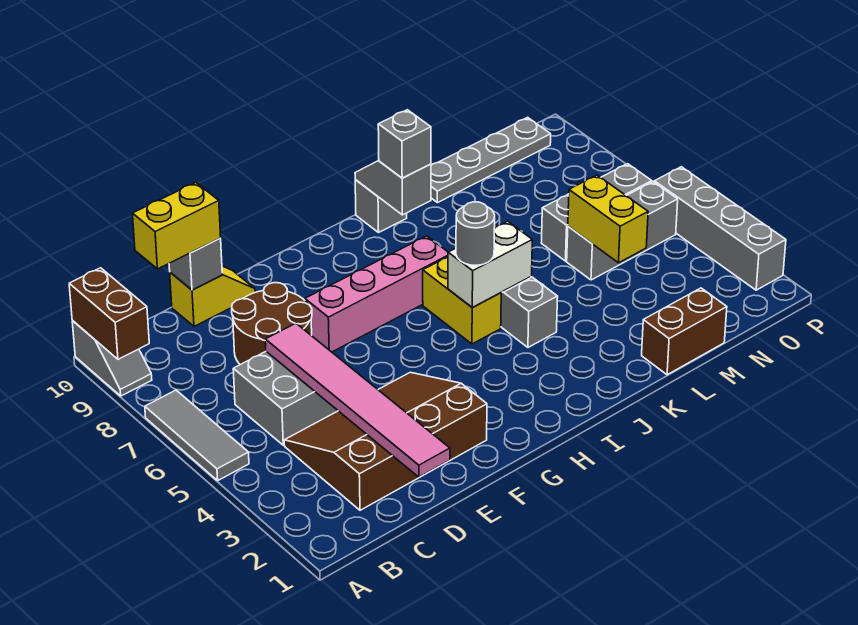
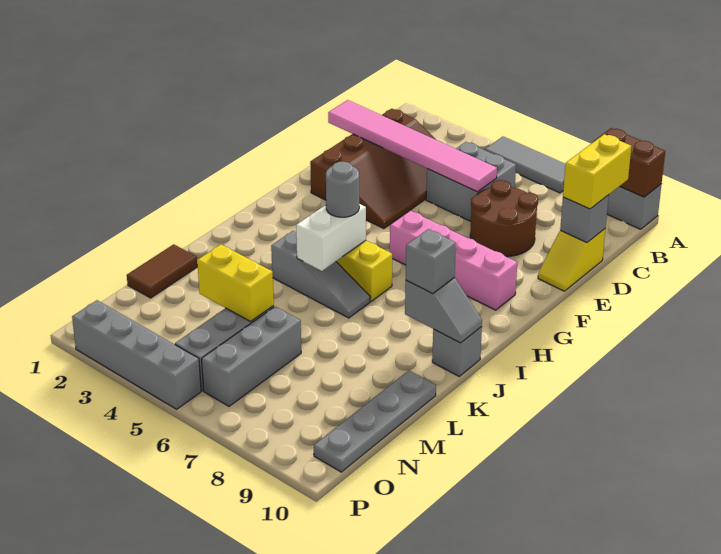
pink 1x4 brick [305,236,448,352] -> pink 1x4 brick turned to [390,211,517,310]
brown 1x2 brick [642,288,727,375] -> brown 1x2 tile [127,244,197,298]

